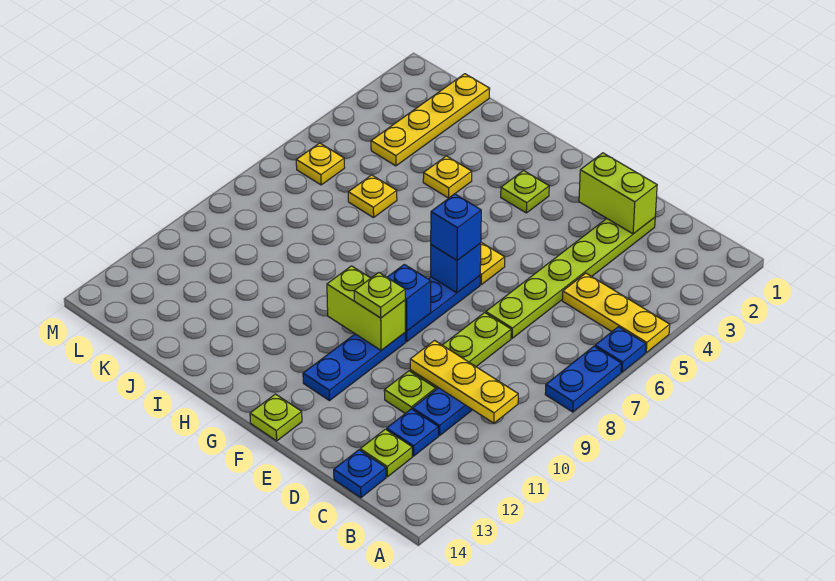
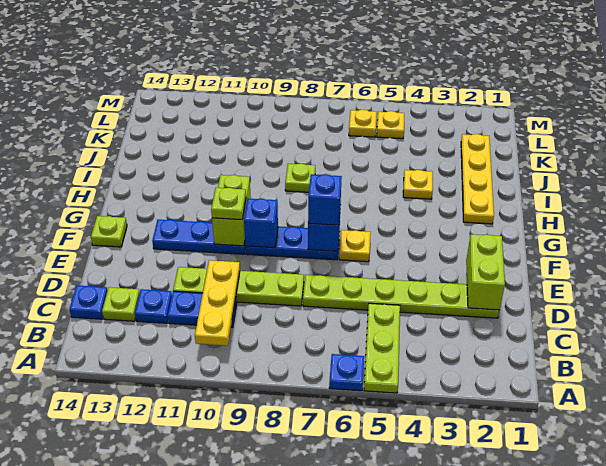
yellow 1x3 plate [562,273,670,353] -> lime 1x3 plate [364,303,400,393]
blue 1x2 plate [545,346,621,412] -> none
lime 1x1 plate [501,171,549,213] -> lime 1x1 plate moved to [285,163,315,192]
yellow 1x1 plate [348,175,397,218] -> yellow 1x1 plate moved to [377,111,404,139]
yellow 1x4 plate [371,74,490,166] -> yellow 1x4 plate turned to [461,134,494,224]

